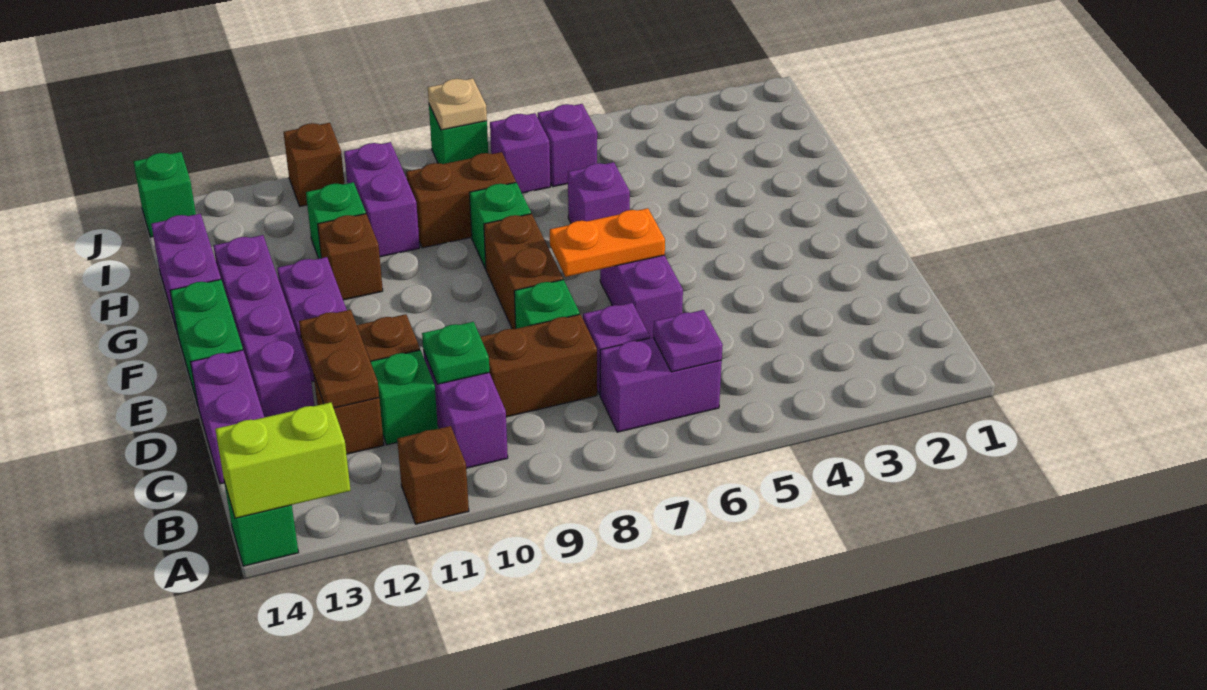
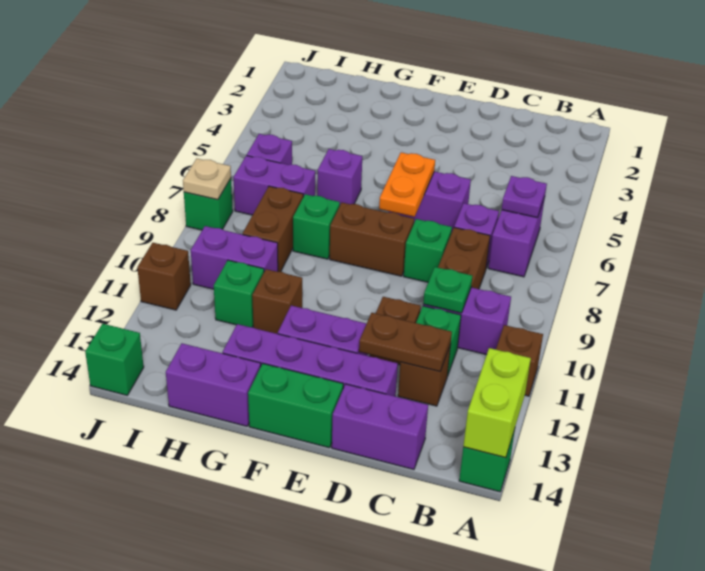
purple 1x1 brick [490,113,550,193] -> purple 1x2 brick [233,156,315,215]

